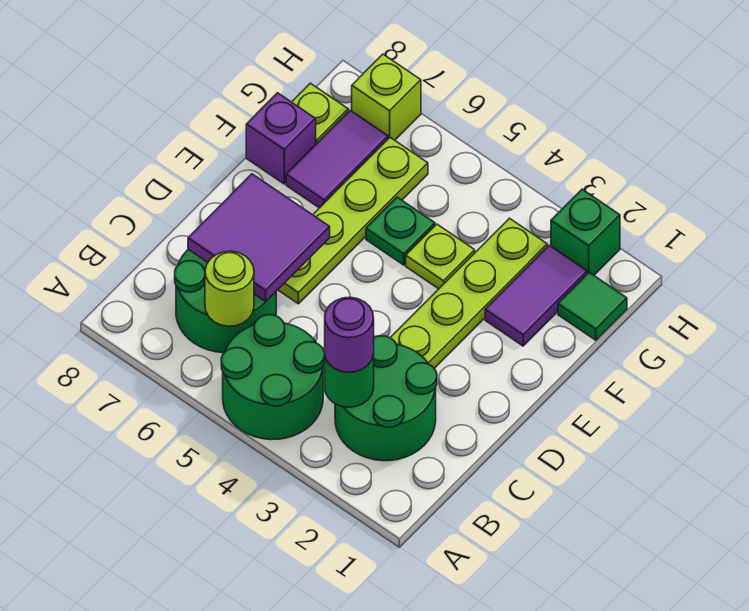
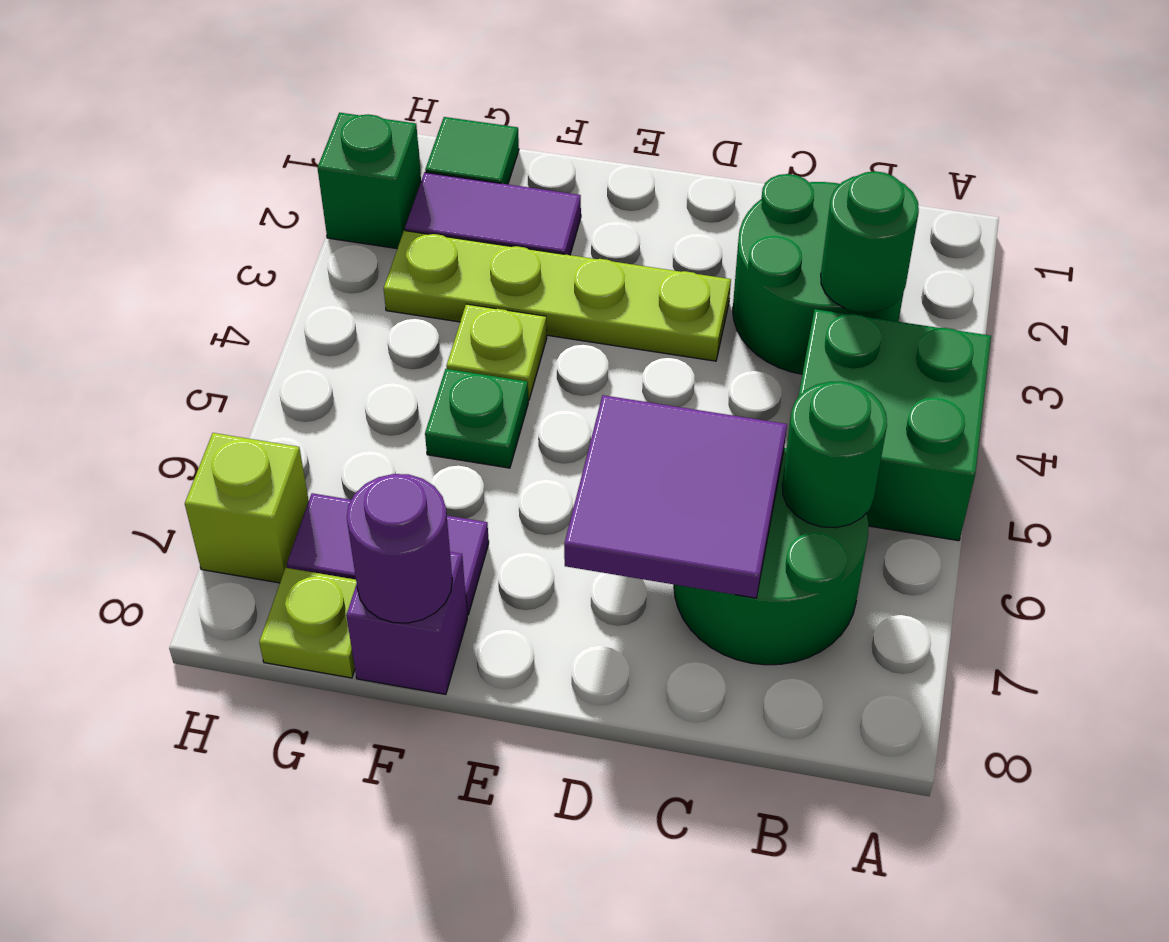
green 2x2 round brick [221,315,325,440] -> green 2x2 brick [798,309,991,541]
purple 1x1 round brick [325,297,374,372] -> purple 1x1 round brick moved to [347,474,452,623]
lime 1x1 round brick [205,251,254,326] -> green 1x1 round brick [782,381,887,528]
lime 1x4 plate [278,138,428,304] -> none

